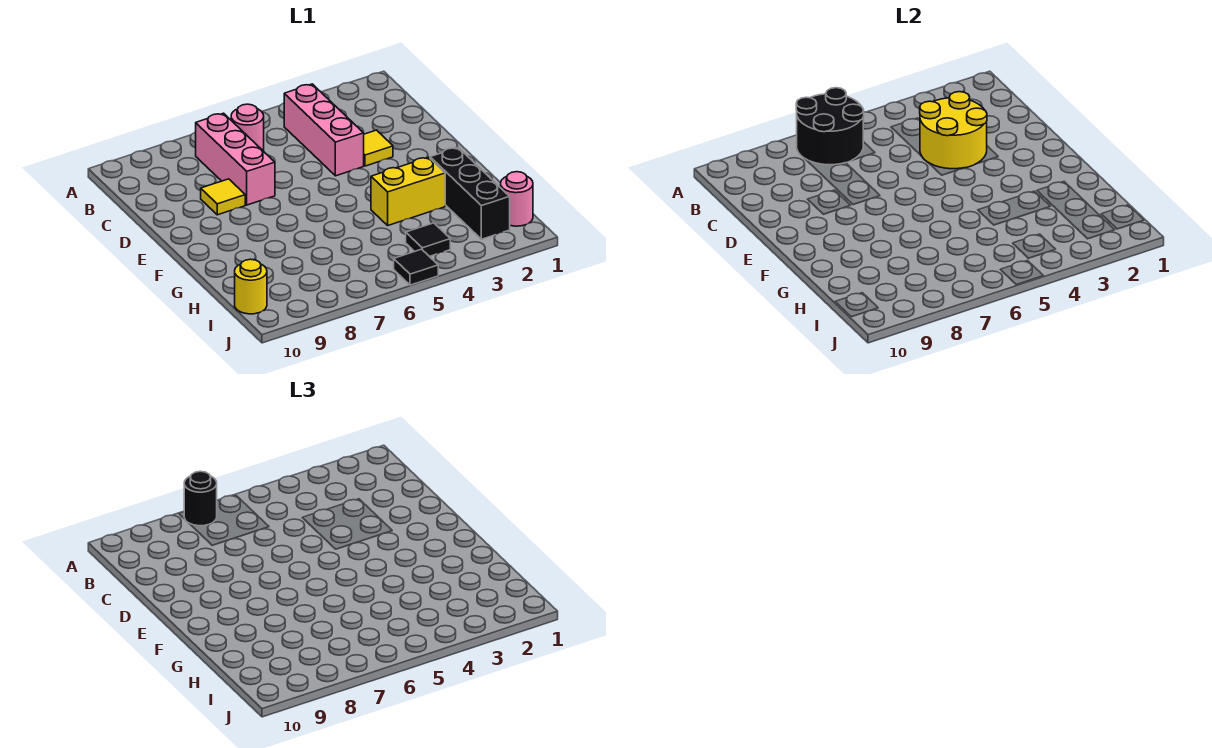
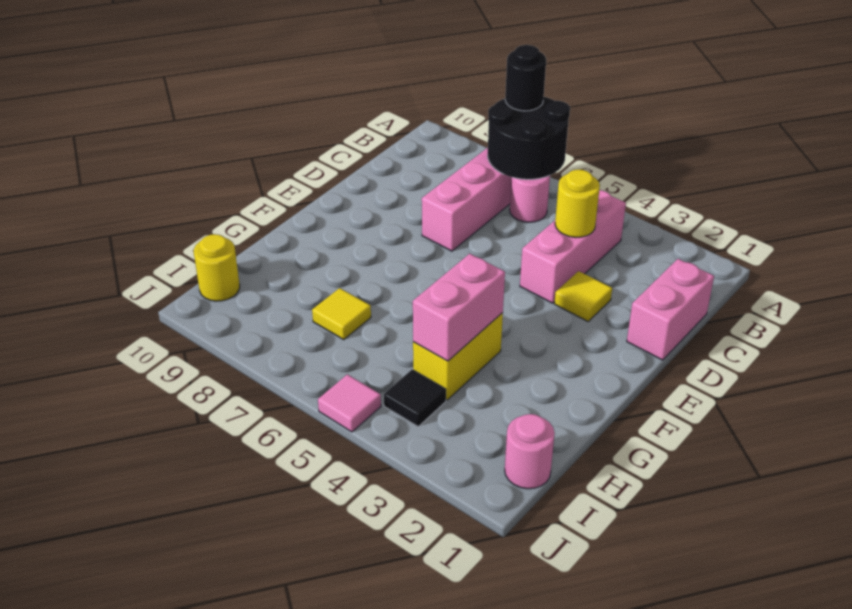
none -> pink 1x2 brick [627,259,714,360]
yellow 2x2 round brick [920,92,987,169] -> yellow 1x1 round brick [555,169,600,237]
yellow 1x1 tile [201,179,245,215] -> yellow 1x1 tile moved to [312,288,371,340]
black 1x3 brick [430,148,510,239] -> none
yellow 1x2 brick [371,157,445,225] -> yellow 1x2 brick turned to [413,313,503,400]
none -> pink 1x2 brick [413,254,505,361]
black 1x1 tile [394,249,438,285] -> pink 1x1 tile [318,374,381,432]

